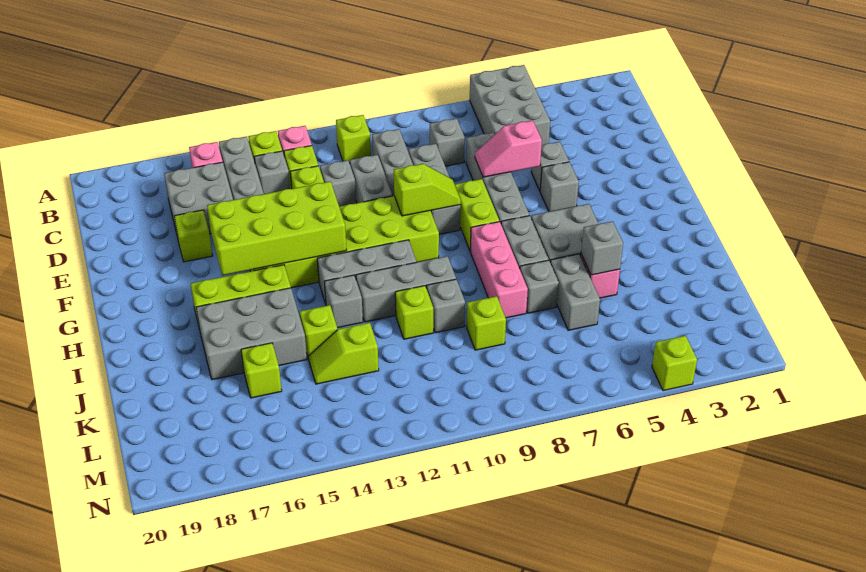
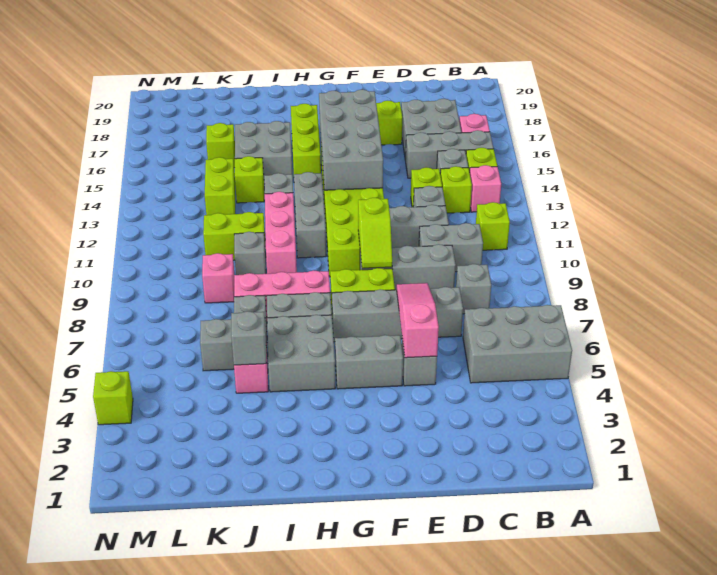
pink 1x2 slope [475,120,542,177] -> pink 1x3 slope [397,283,439,358]
grey 1x1 brick [540,162,579,212] -> grey 1x2 brick [335,335,403,389]
lime 2x4 brick [207,181,346,275] -> grey 2x4 brick [319,90,383,190]
grey 1x3 brick [356,256,456,322] -> pink 1x3 brick [265,192,297,274]
grey 2x3 brick [196,288,307,380] -> grey 2x2 brick [235,121,292,176]
lime 1x1 brick [395,286,433,339] -> lime 1x2 brick [203,212,266,261]
lime 1x1 brick [466,296,506,350] -> pink 1x1 brick [202,253,234,303]
lime 1x2 slope [308,323,379,384] -> lime 1x2 brick [205,157,235,215]

